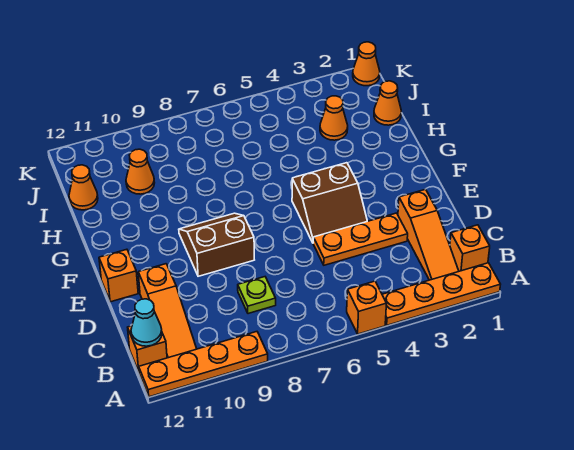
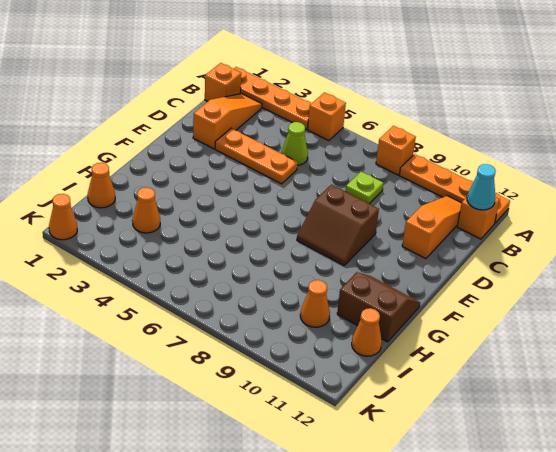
none -> lime 1x1 cone [282,122,308,165]
brown 2x2 slope [292,163,367,243] -> brown 2x2 slope moved to [337,272,420,342]
orange 1x1 brick [99,249,138,302] -> orange 1x1 brick moved to [376,126,416,175]

